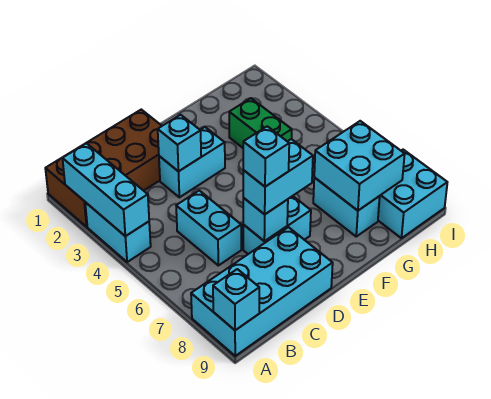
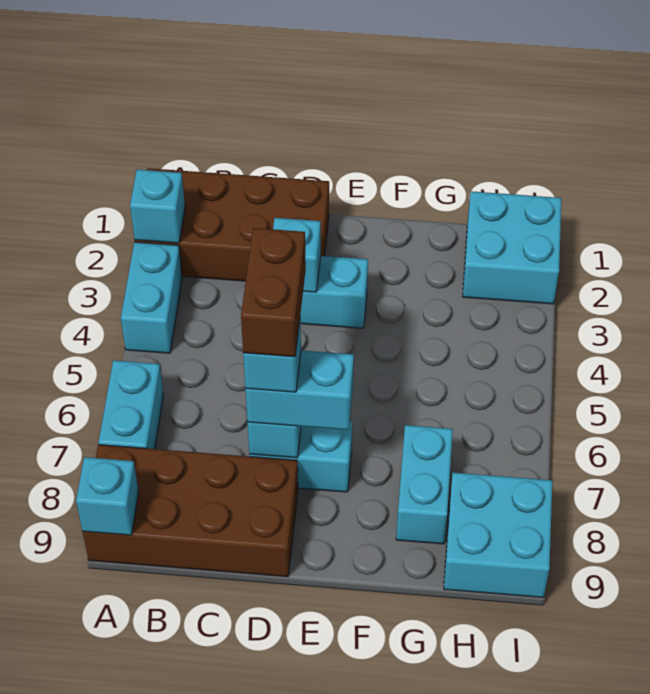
cyan 1x3 brick [62,143,149,236] -> cyan 1x1 brick [130,169,185,243]
cyan 2x4 brick [191,227,333,356] -> brown 2x4 brick [83,445,298,577]
cyan 1x2 brick [176,191,241,265] -> cyan 1x2 brick moved to [98,360,164,449]
none -> brown 1x2 brick [241,228,306,357]
green 1x2 brick [229,98,292,148] -> none
cyan 2x2 brick [314,121,405,211] -> cyan 2x2 brick moved to [463,191,562,304]

